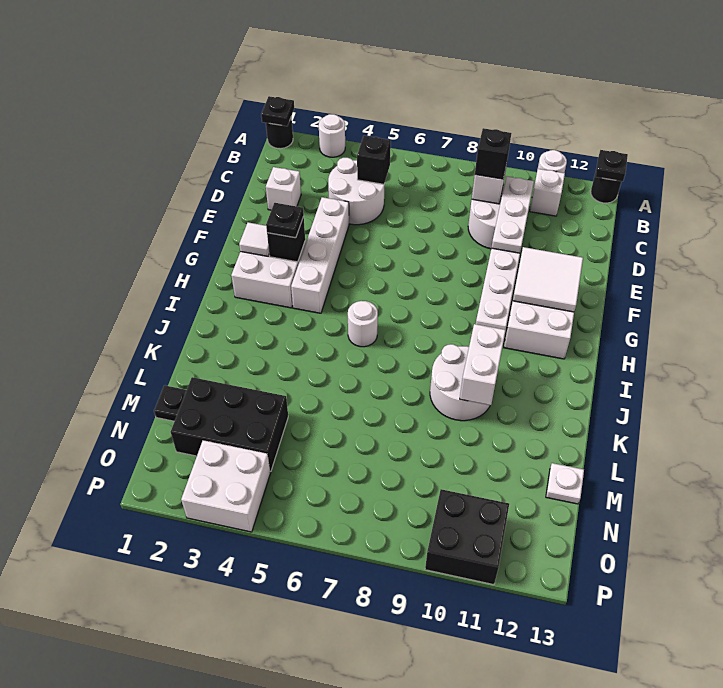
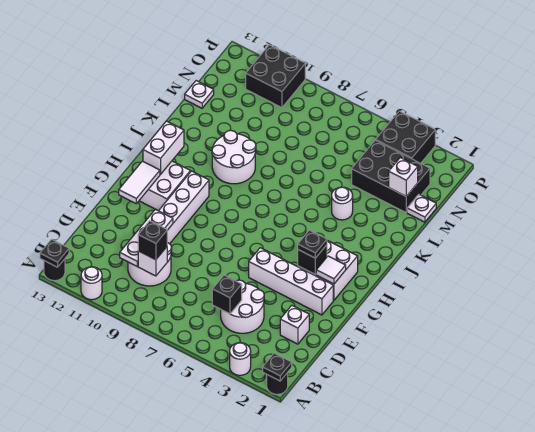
white 1x1 brick [530,169,565,216] -> white 1x1 brick moved to [389,158,418,196]
white 1x4 brick [291,197,349,313] -> white 1x4 brick turned to [249,248,333,315]
white 2x2 tile [513,247,583,312] -> white 1x2 tile [119,161,160,203]
white 1x1 round brick [348,301,378,347] -> white 1x1 round brick moved to [332,187,353,220]
white 1x2 brick [460,324,506,405] -> white 1x2 brick moved to [143,121,184,175]
black 1x1 plate [154,385,187,421] -> white 1x1 plate [407,194,436,222]
white 2x2 brick [181,440,270,532] -> black 2x2 brick [376,111,435,163]

